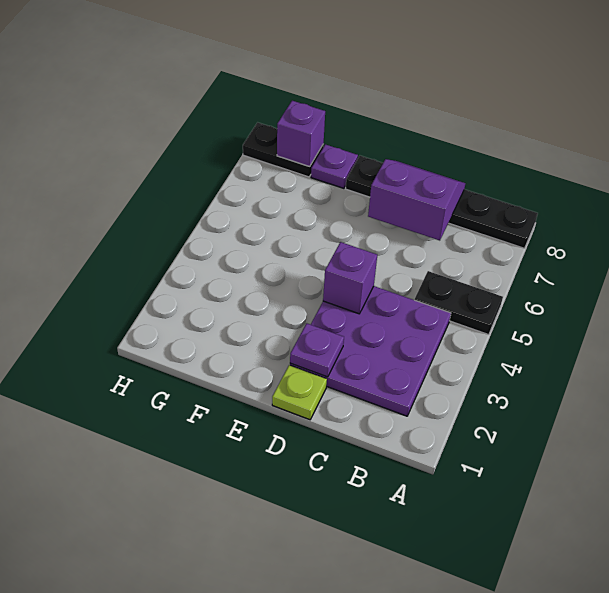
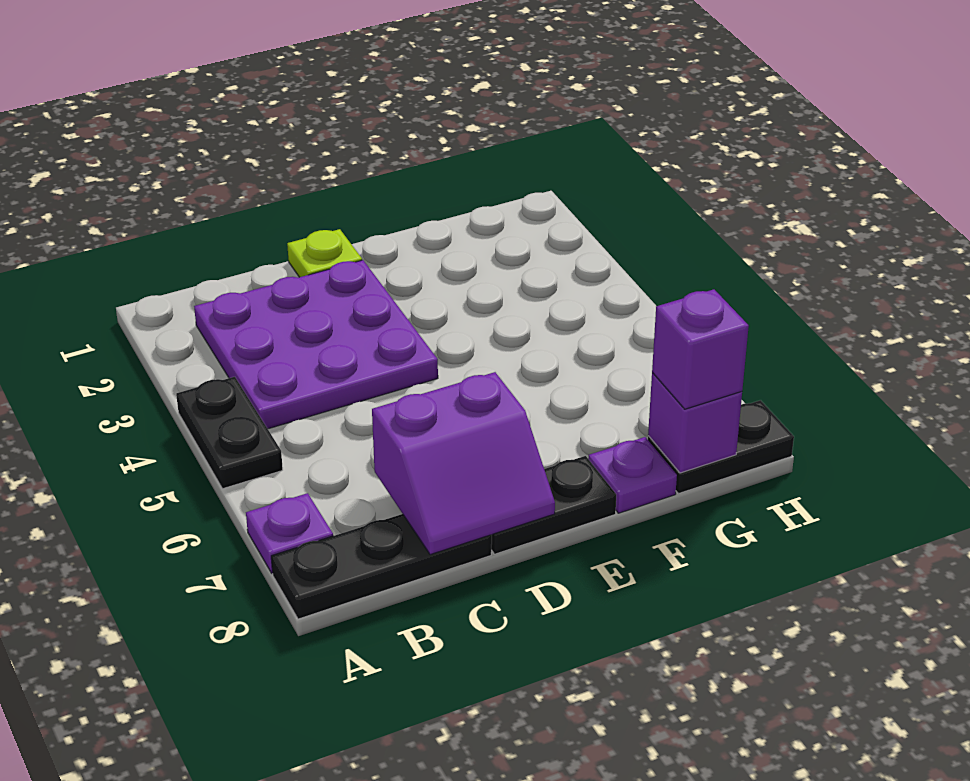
black 1x2 plate [415,271,503,335] -> black 1x2 plate turned to [176,377,283,489]
purple 1x1 plate [290,323,344,377] -> purple 1x1 plate moved to [246,493,333,573]
purple 1x1 brick [323,242,377,314] -> purple 1x1 brick moved to [652,289,749,409]

